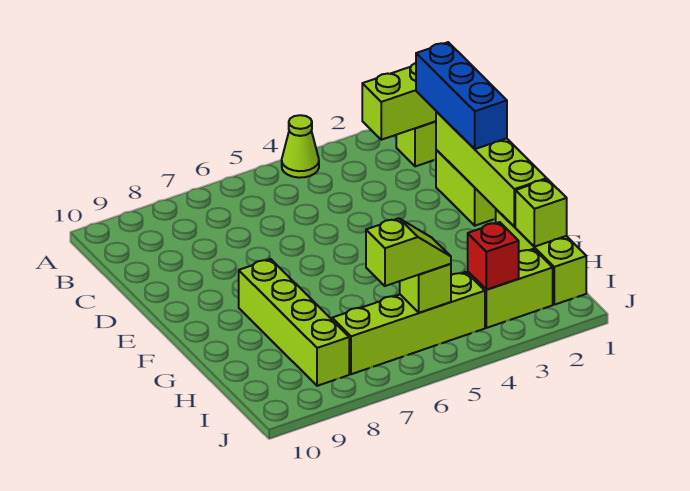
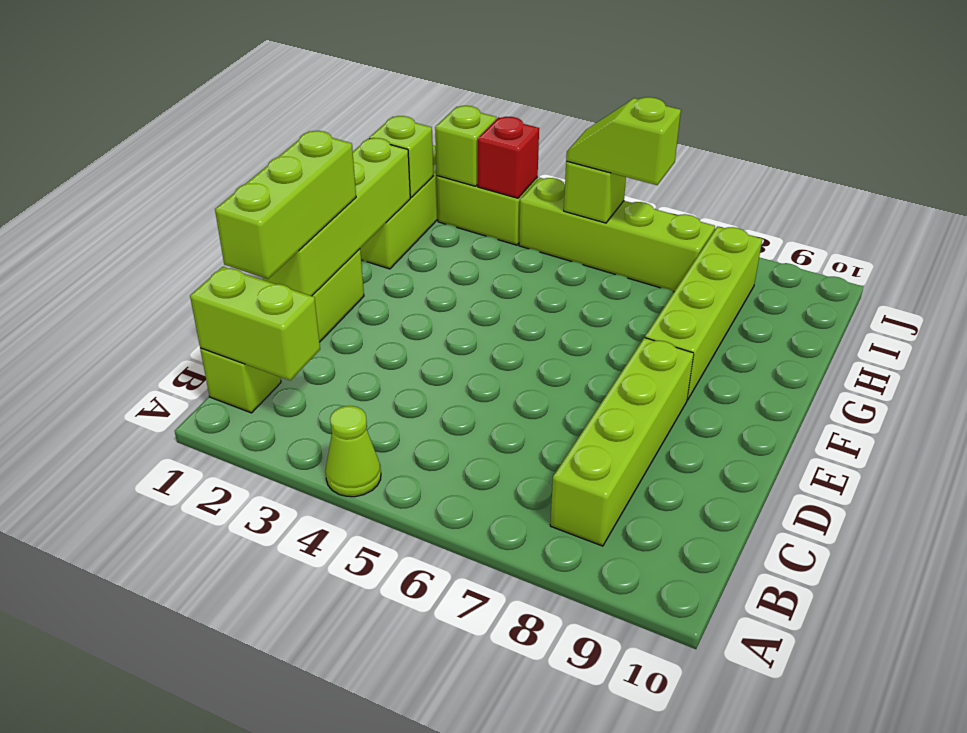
none -> lime 1x4 brick [550,338,694,546]
blue 1x3 brick [416,42,507,149] -> lime 1x3 brick [215,131,356,279]
none -> lime 1x1 brick [435,106,496,186]

